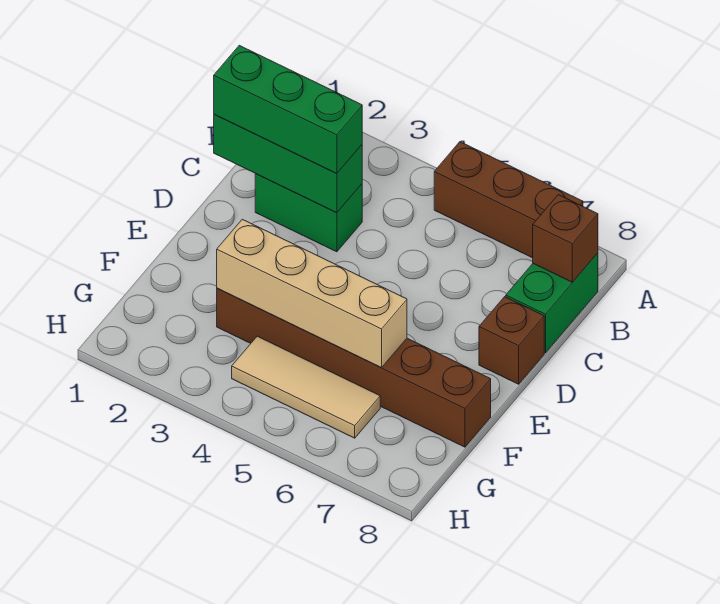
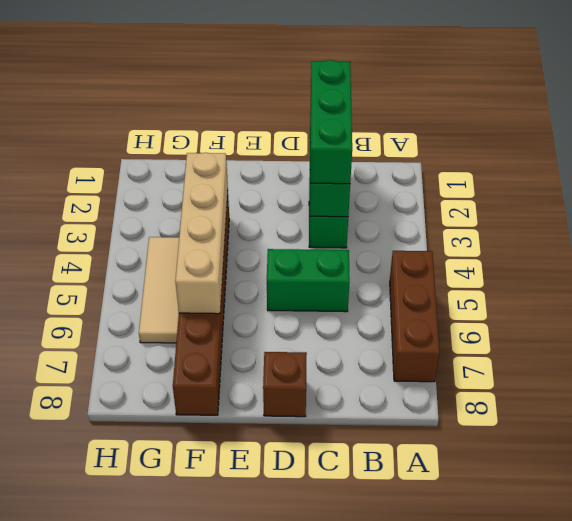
green 1x2 brick [506,253,598,353] -> green 1x2 brick moved to [267,249,350,312]
brown 1x1 brick [533,195,598,282] -> none

